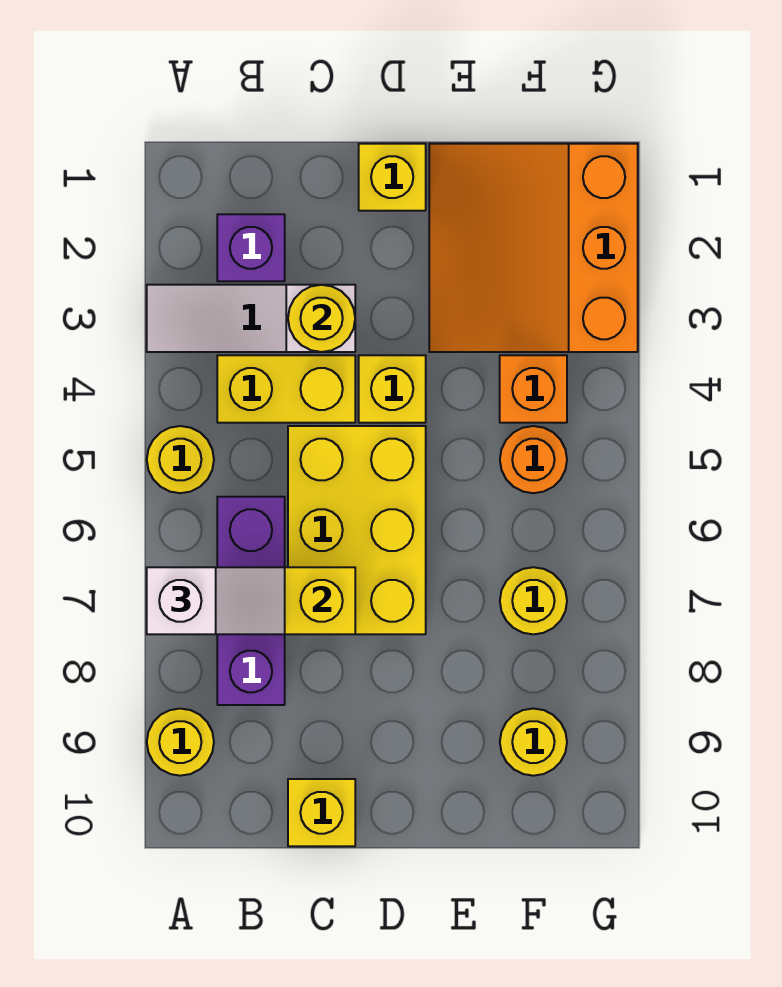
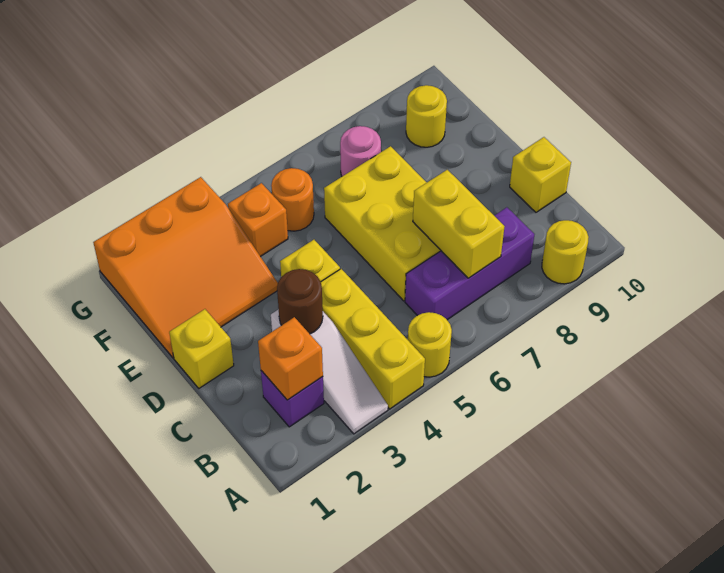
white 1x2 slope [147,567,285,634] -> none
none -> orange 1x1 brick [258,317,323,400]
yellow 1x2 brick [217,355,355,423] -> yellow 1x3 brick [321,269,425,409]
yellow 1x1 round brick [288,285,355,352] -> brown 1x1 round brick [277,269,323,334]
yellow 2x3 brick [288,426,426,634] -> yellow 2x3 brick turned to [324,146,441,301]
yellow 1x1 round brick [500,567,567,634] -> pink 1x1 round brick [340,126,381,176]

